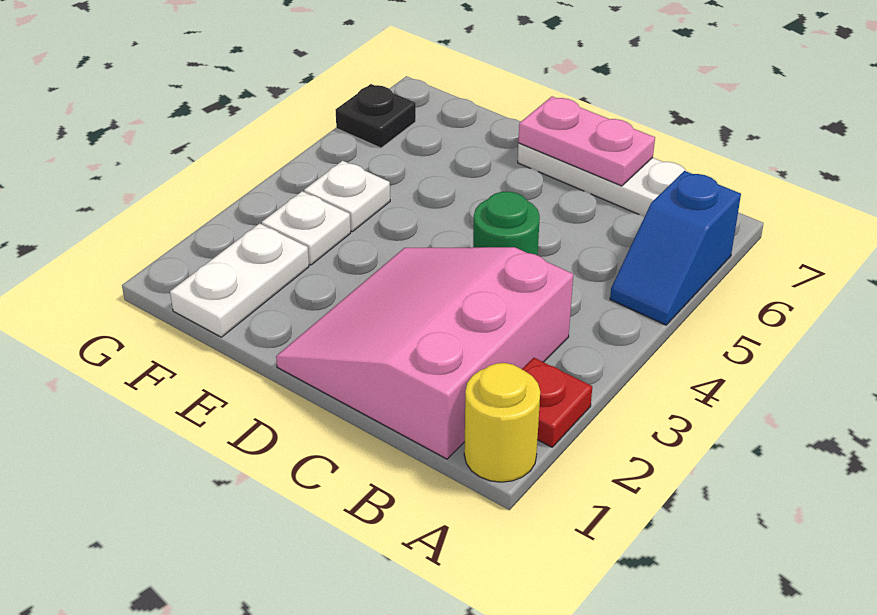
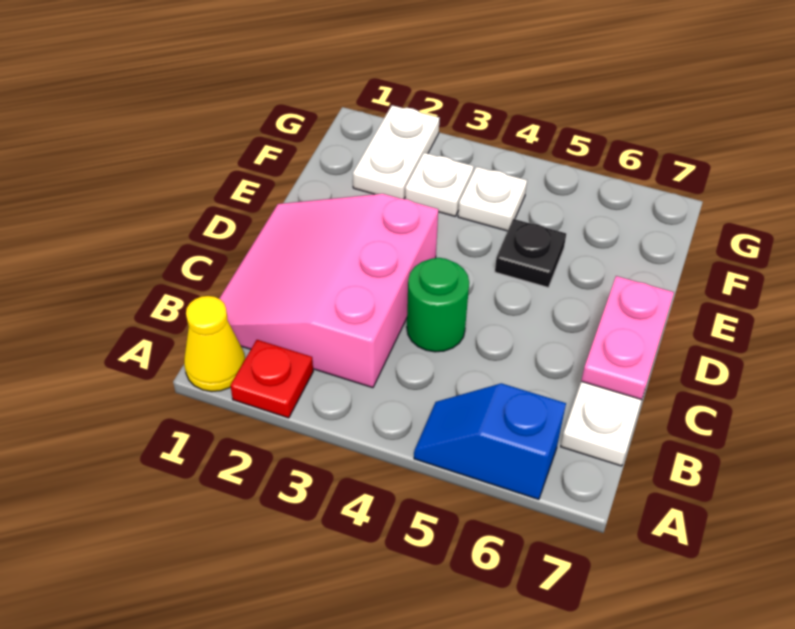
yellow 1x1 round brick [464,363,540,482] -> yellow 1x1 cone [184,296,245,392]
pink 3x3 slope [276,247,573,459] -> pink 3x3 slope turned to [219,194,438,388]
white 1x2 plate [170,223,309,337] -> white 1x2 plate turned to [353,105,440,199]
black 1x1 plate [336,84,416,148] -> black 1x1 plate moved to [495,219,566,288]

